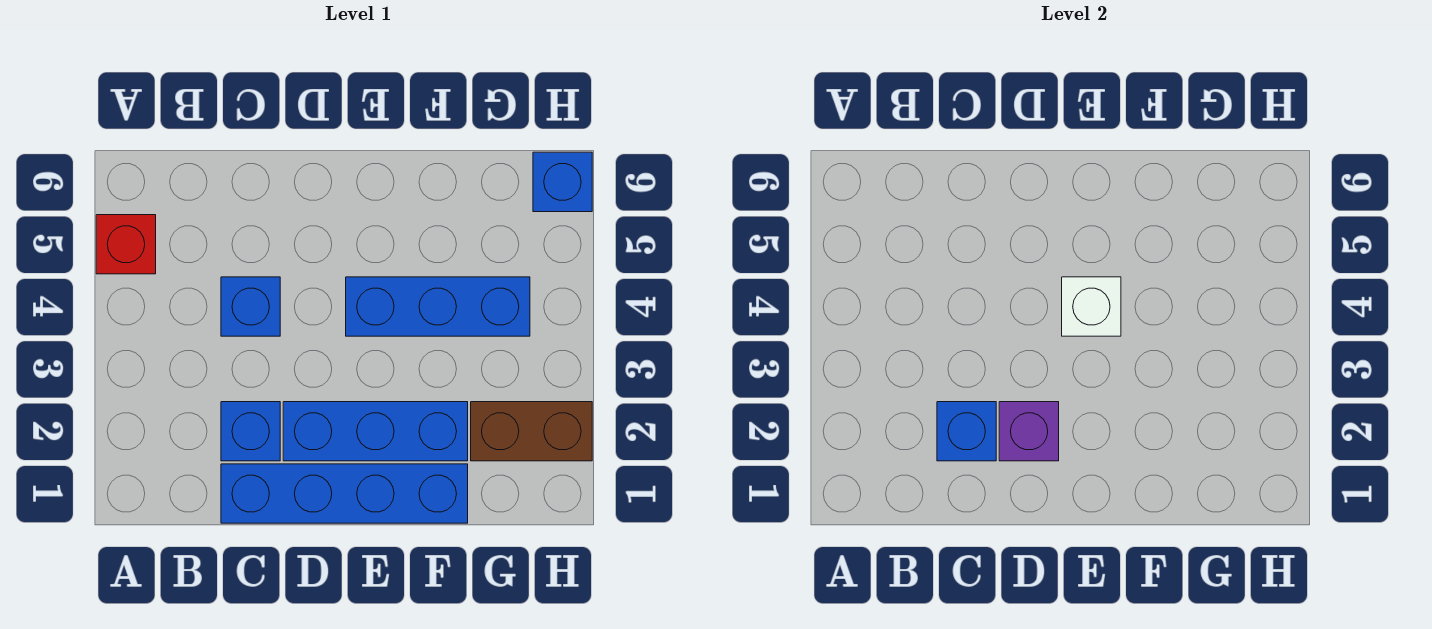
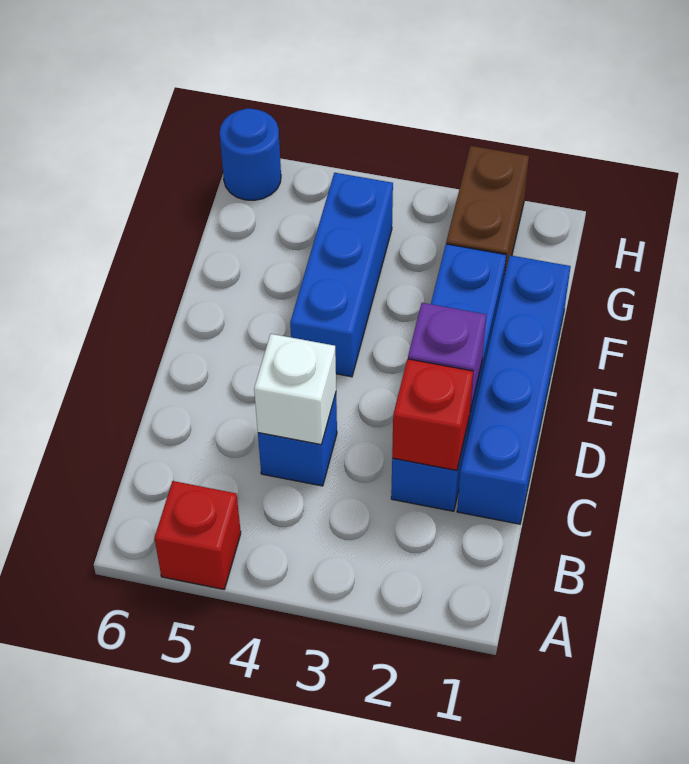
blue 1x1 brick [937,402,996,461] -> red 1x1 brick [392,359,473,470]
white 1x1 brick [1062,277,1121,336] -> white 1x1 brick moved to [254,334,336,444]
blue 1x1 brick [533,152,592,212] -> blue 1x1 round brick [220,109,281,200]

